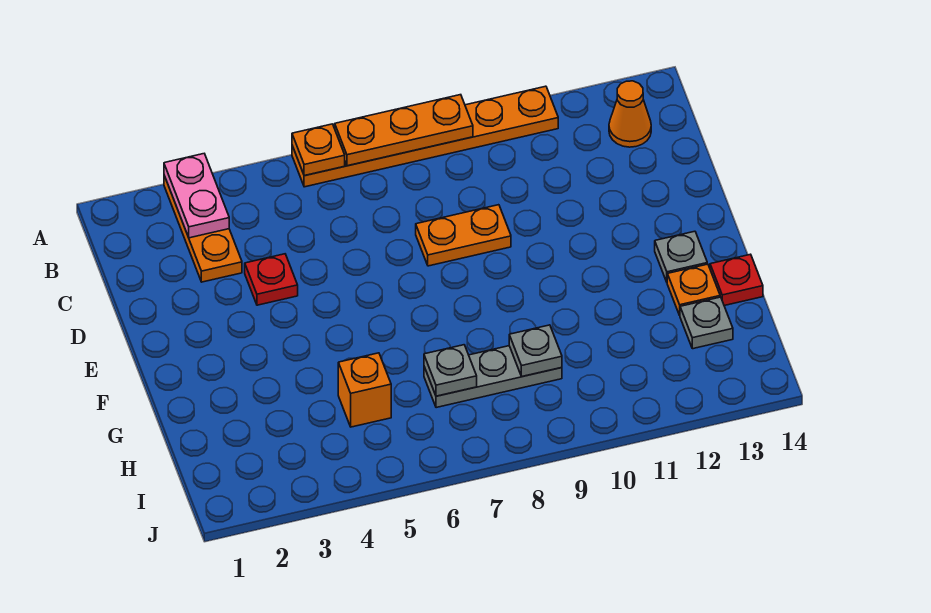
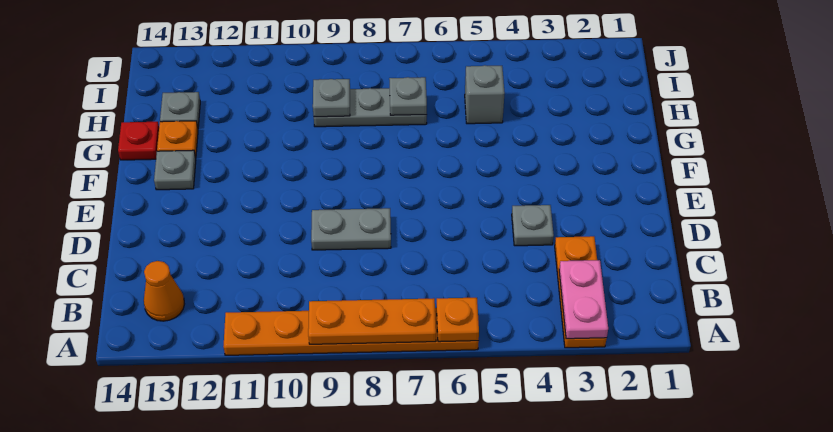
red 1x1 plate [245,254,298,305] -> grey 1x1 plate [512,205,554,246]
orange 1x2 plate [416,205,511,266] -> grey 1x2 plate [311,208,391,250]
orange 1x1 brick [338,353,391,427] -> grey 1x1 brick [465,65,505,124]

